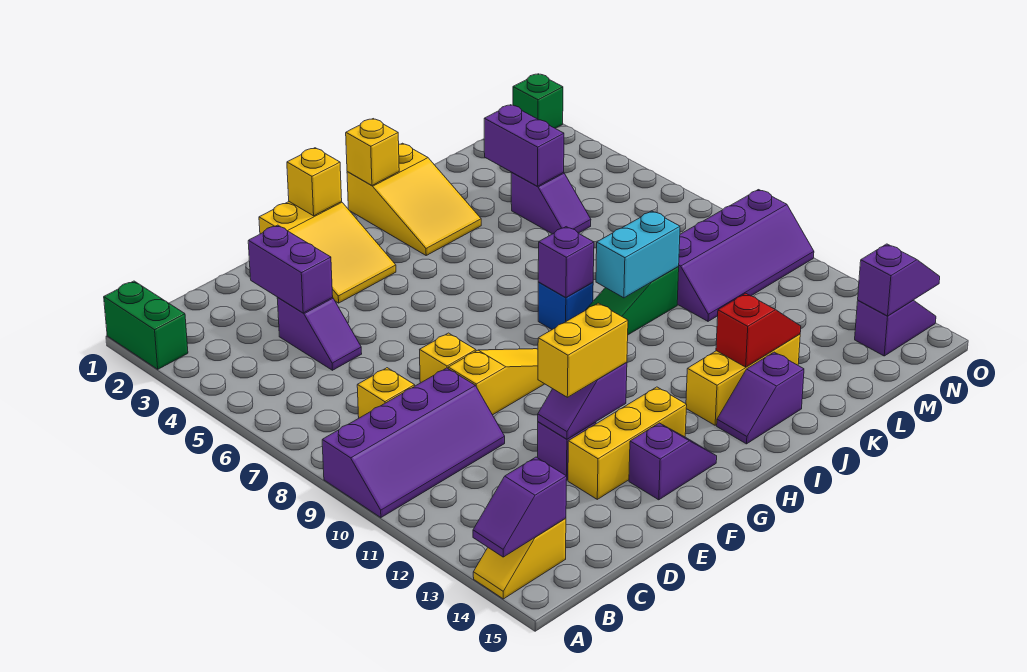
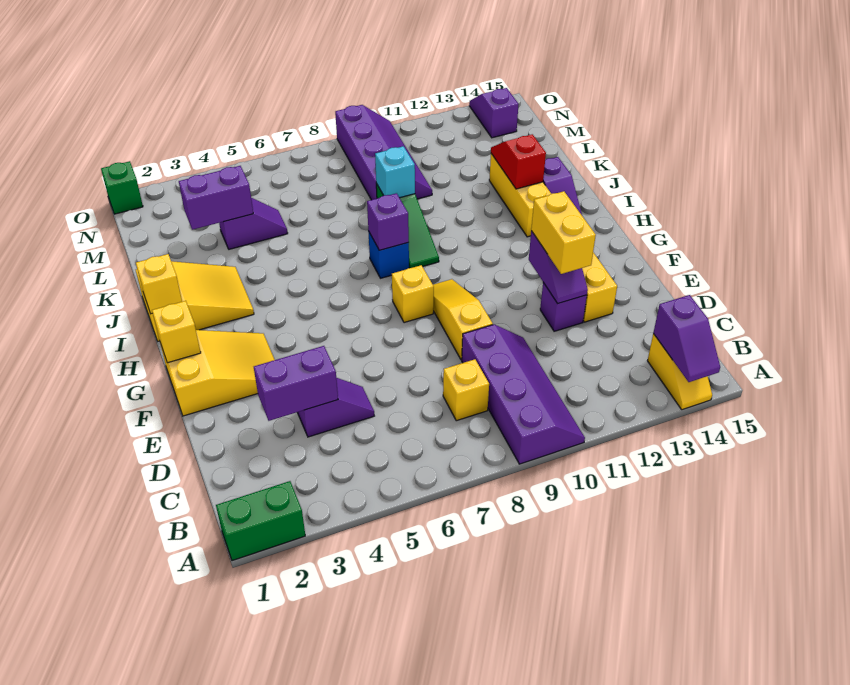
yellow 1x1 brick [420,333,476,383] -> yellow 1x1 brick moved to [392,265,434,323]
purple 1x2 slope [629,423,717,500] -> none
cyan 1x2 brick [596,211,680,298] -> cyan 1x1 brick [375,146,415,198]
purple 1x2 slope [858,244,940,316] -> none

